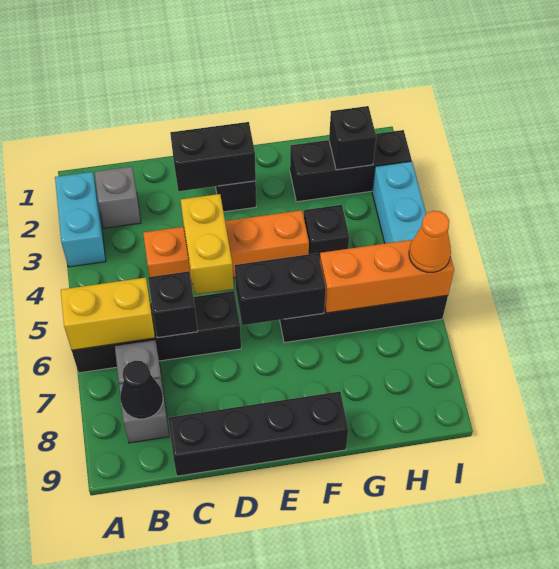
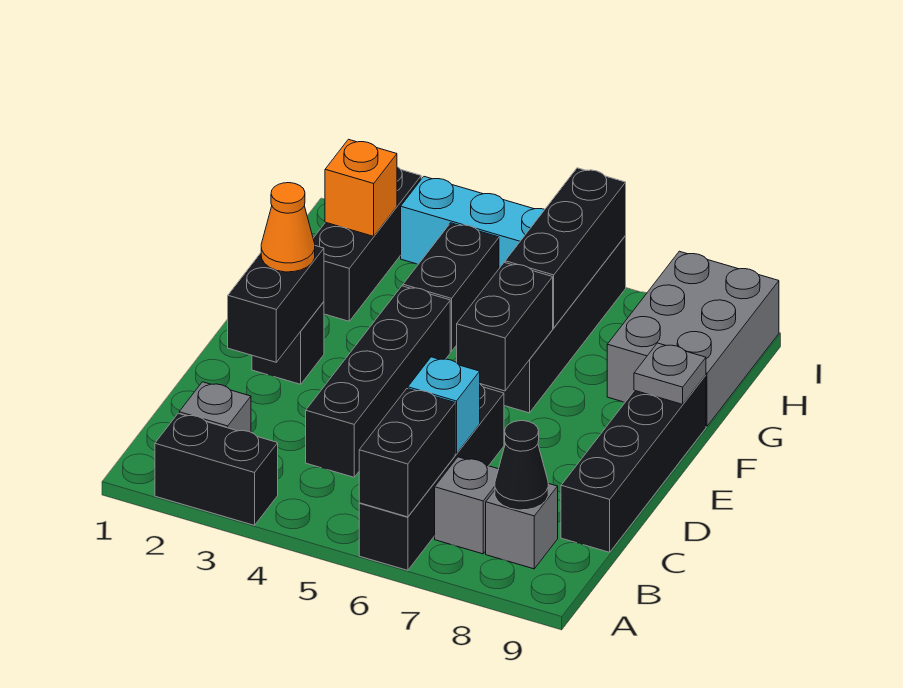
cyan 1x2 brick [55,172,106,267] -> black 1x2 brick [155,413,278,525]
yellow 1x2 brick [61,278,155,350] -> black 1x2 brick [359,389,455,517]
orange 1x4 brick [143,210,309,284] -> black 1x4 brick [306,286,450,477]
black 1x1 brick [148,271,198,338] -> cyan 1x1 brick [408,357,480,454]
yellow 1x2 brick [181,194,234,295] -> none
none -> grey 1x1 plate [634,343,706,404]
black 1x1 brick [304,205,349,259] -> black 1x2 brick [403,223,499,351]
orange 1x3 brick [320,240,454,313] -> black 1x3 brick [505,168,626,328]
none -> grey 2x3 brick [607,251,779,426]
black 1x1 brick [329,106,376,170] -> orange 1x1 brick [325,139,397,236]
orange 1x1 cone [409,211,451,272] -> orange 1x1 cone moved to [261,183,315,272]

